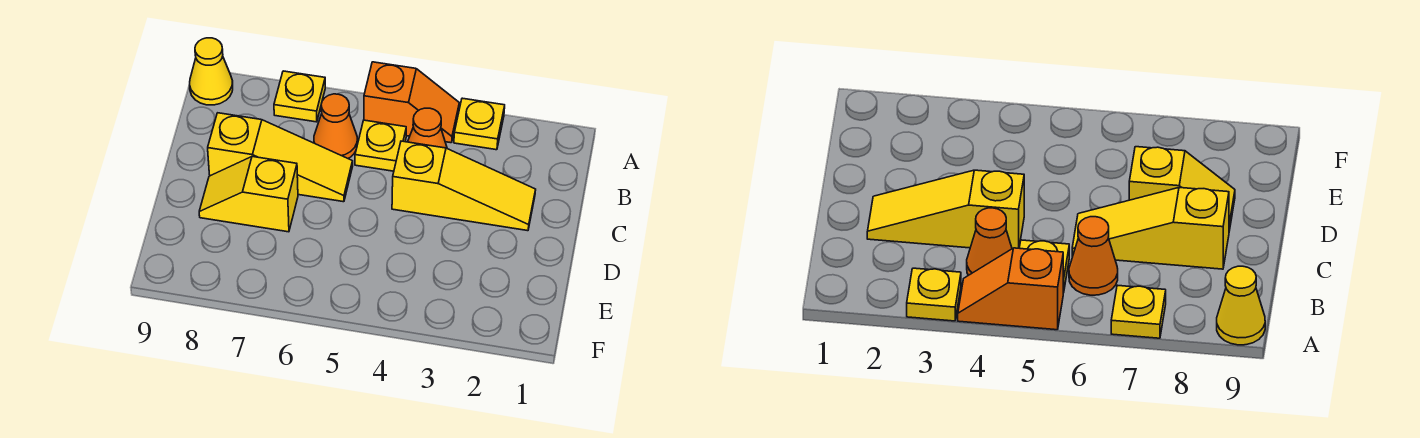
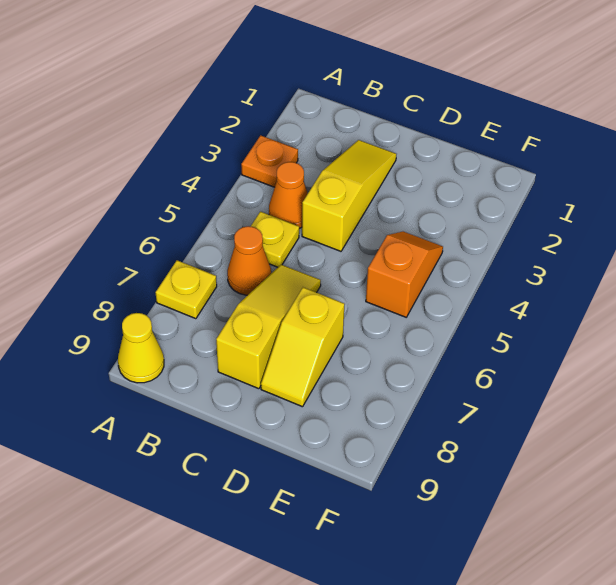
yellow 1x1 plate [454,98,505,150] -> orange 1x1 plate [241,135,298,187]
orange 1x2 slope [364,62,459,143] -> orange 1x2 slope moved to [366,232,443,317]

